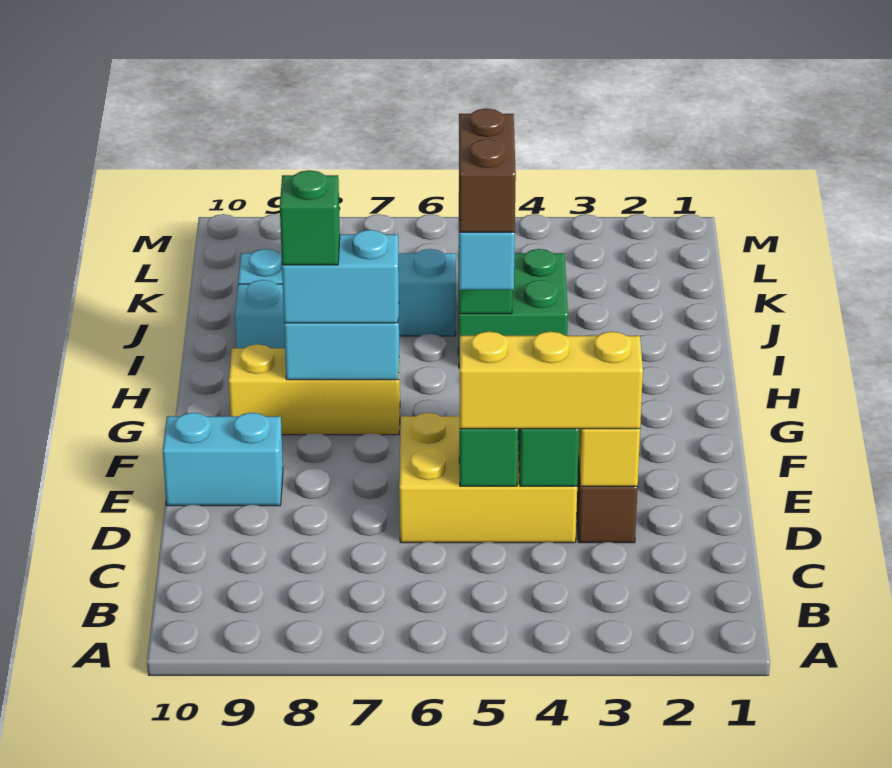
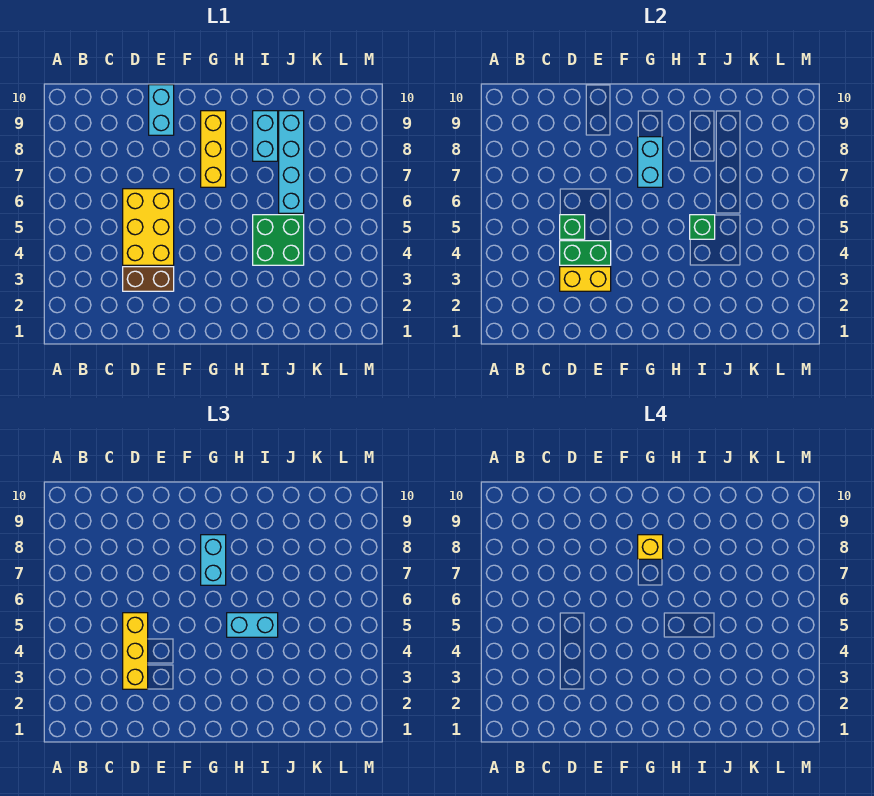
green 1x1 brick [280,170,340,265] -> yellow 1x1 brick [638,535,663,559]
brown 1x2 brick [459,109,516,232] -> none

